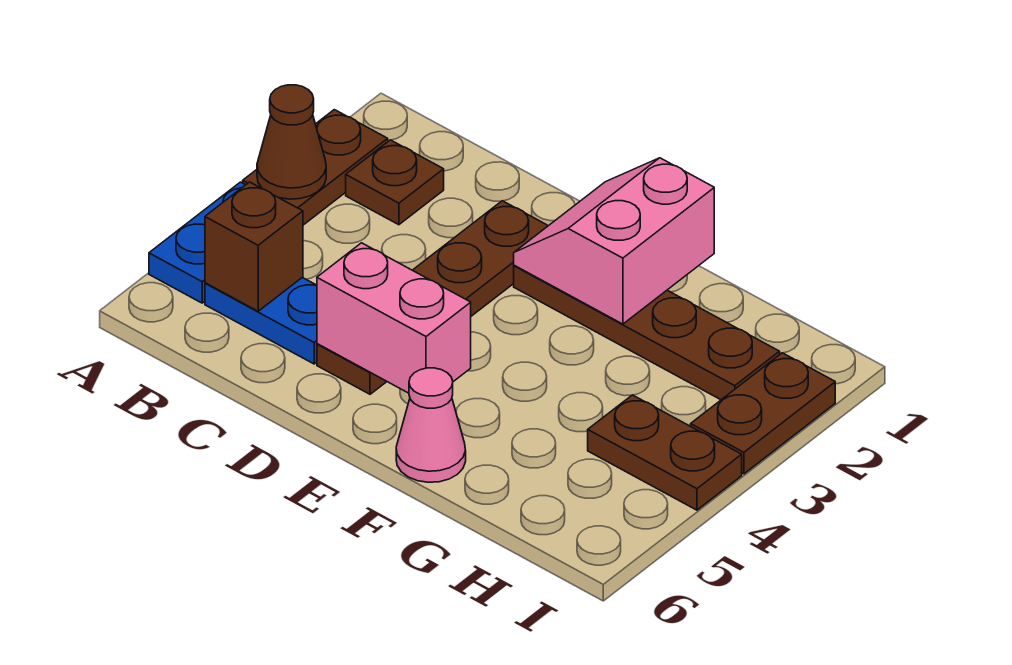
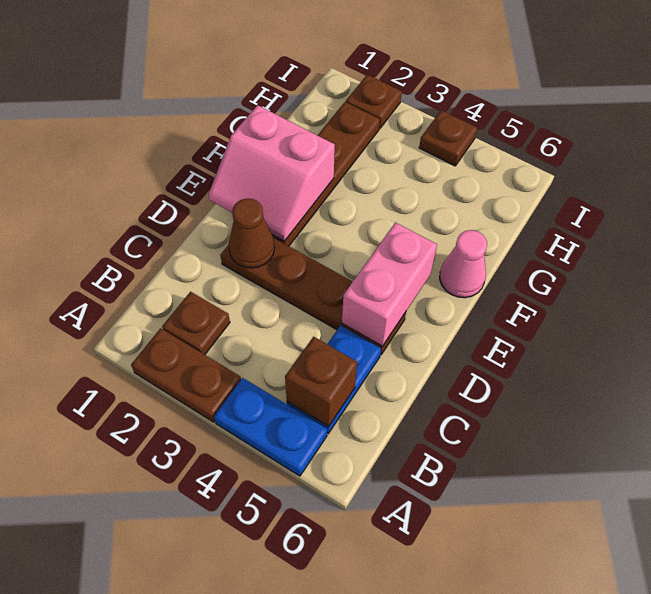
brown 1x1 cone [257,85,326,199] -> brown 1x1 cone moved to [228,199,275,268]
brown 1x2 plate [588,395,742,510] -> brown 1x1 plate [419,110,477,166]
brown 1x2 plate [691,353,835,474] -> brown 1x1 plate [346,75,402,128]

